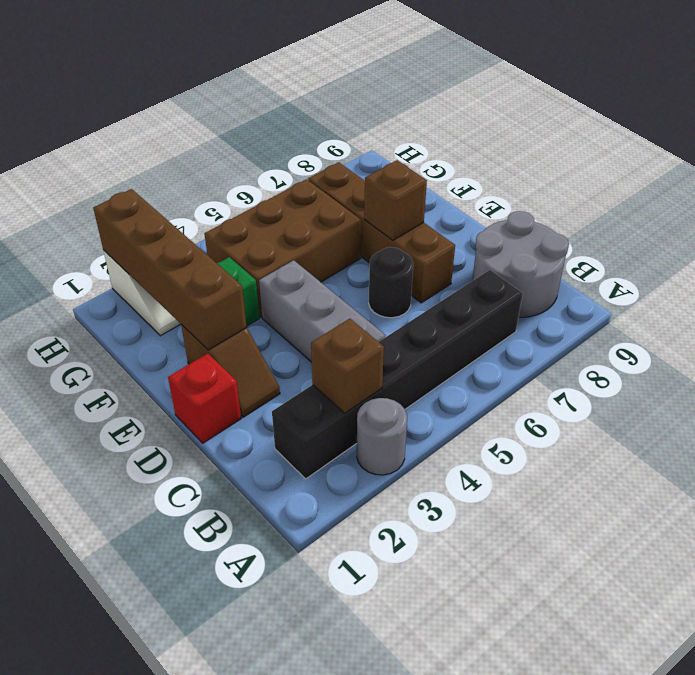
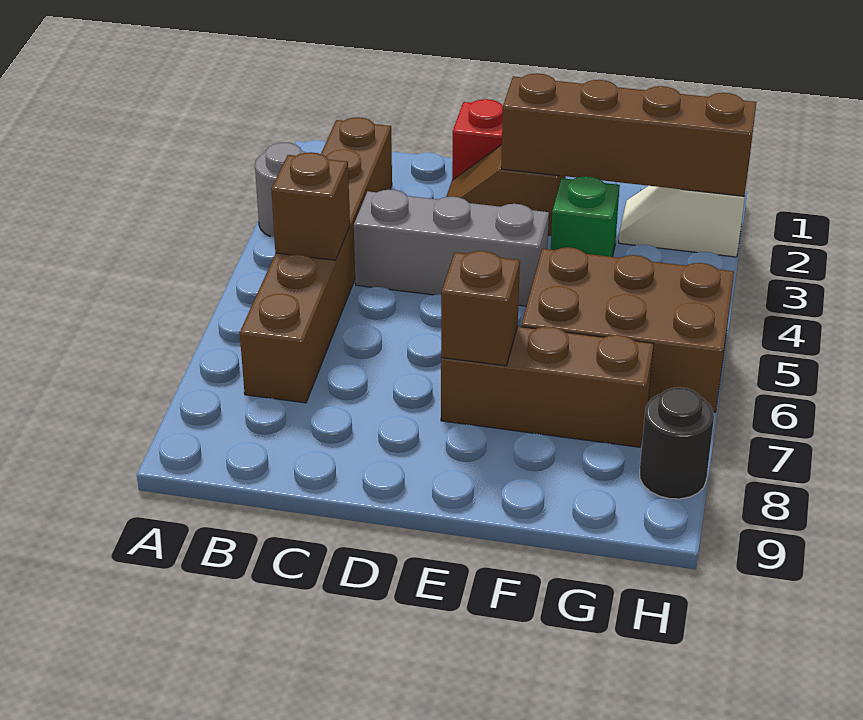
black 1x6 brick [272,270,523,479] -> brown 1x6 brick [240,117,392,403]
brown 1x1 brick [311,319,384,413] -> brown 1x1 brick moved to [271,152,350,260]
grey 2x2 round brick [472,211,569,317] -> none
black 1x1 round brick [369,247,413,318] -> black 1x1 round brick moved to [640,387,714,499]
brown 1x4 brick [308,162,455,303] -> brown 1x3 brick [441,326,654,447]
brown 2x3 brick [204,179,361,317] -> brown 2x3 brick turned to [521,247,734,412]

